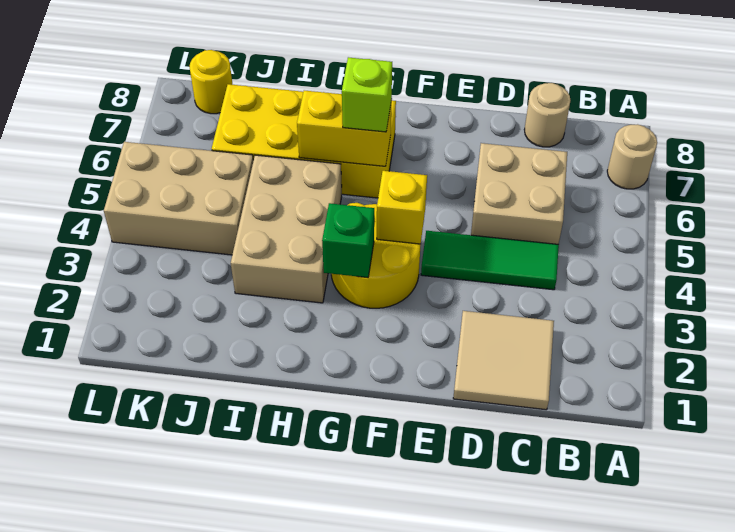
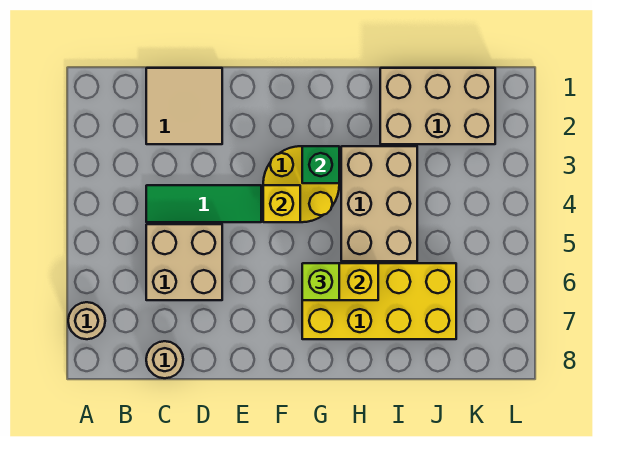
tan 2x3 brick [104,142,253,255] -> tan 2x3 brick moved to [380,68,495,144]
yellow 1x1 round brick [190,50,233,114] -> none

